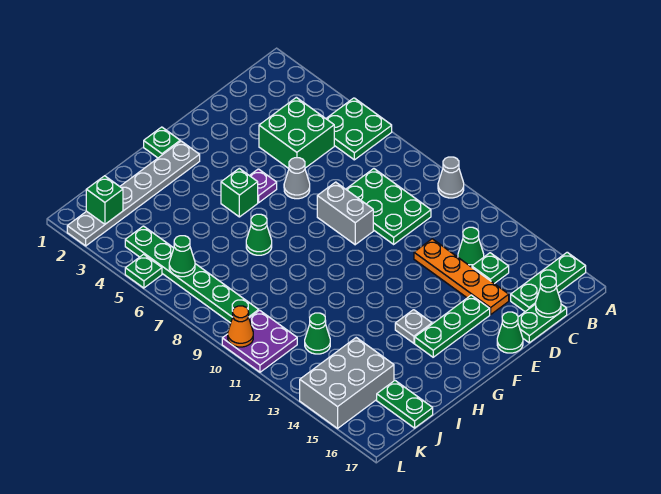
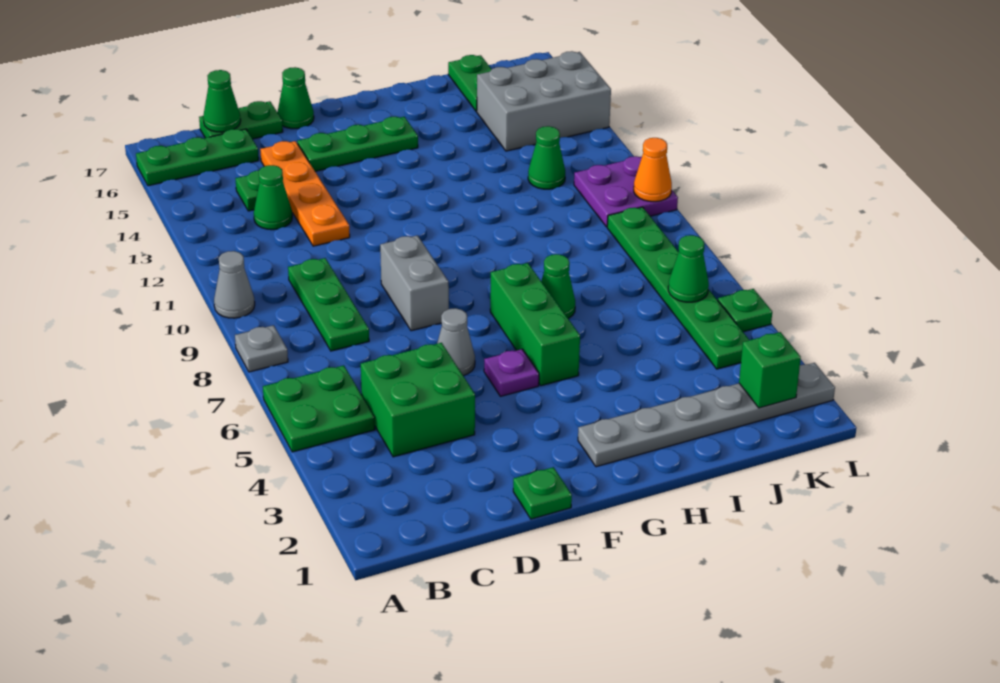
green 2x3 plate [346,169,431,244] -> green 1x3 plate [288,258,369,351]
green 1x1 plate [144,127,180,158] -> green 1x1 plate moved to [513,467,572,519]
green 1x1 brick [221,168,258,217] -> green 1x3 brick [490,263,580,386]
grey 1x1 plate [395,310,432,343] -> grey 1x1 plate moved to [235,325,288,372]

